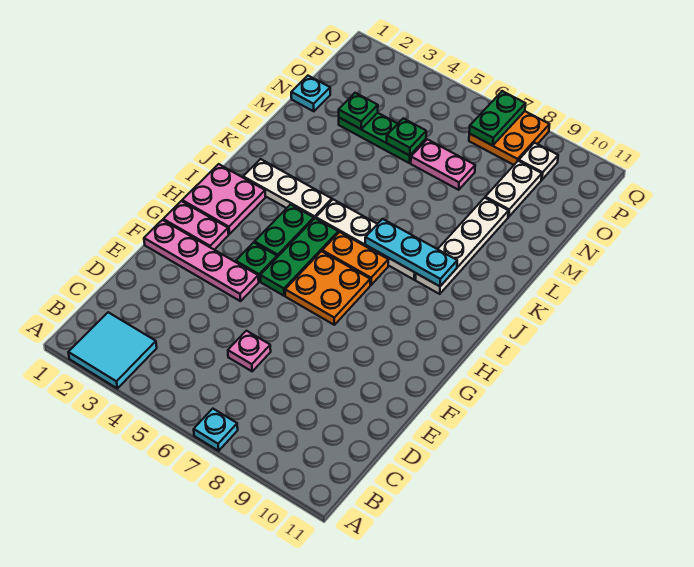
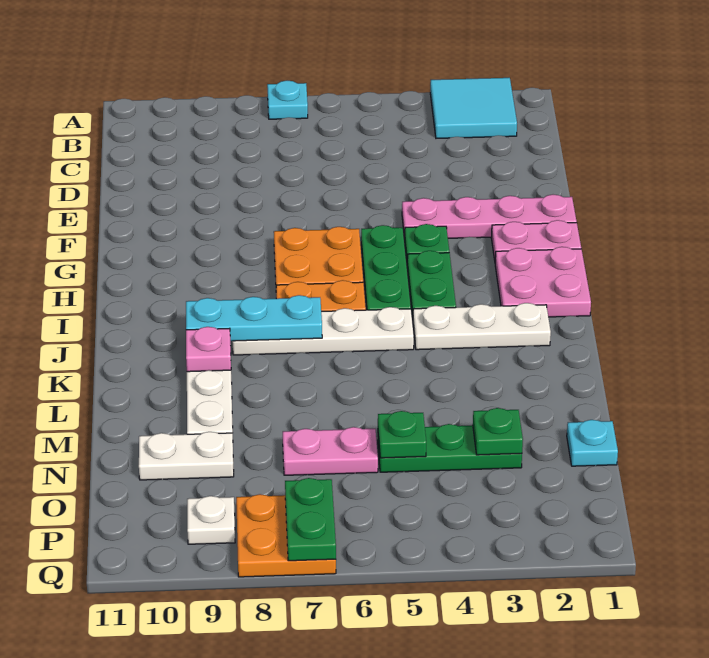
pink 1x1 plate [228,331,271,371] -> pink 1x1 plate moved to [186,327,231,372]
white 1x2 plate [485,161,542,217] -> white 1x2 plate turned to [139,432,234,480]

